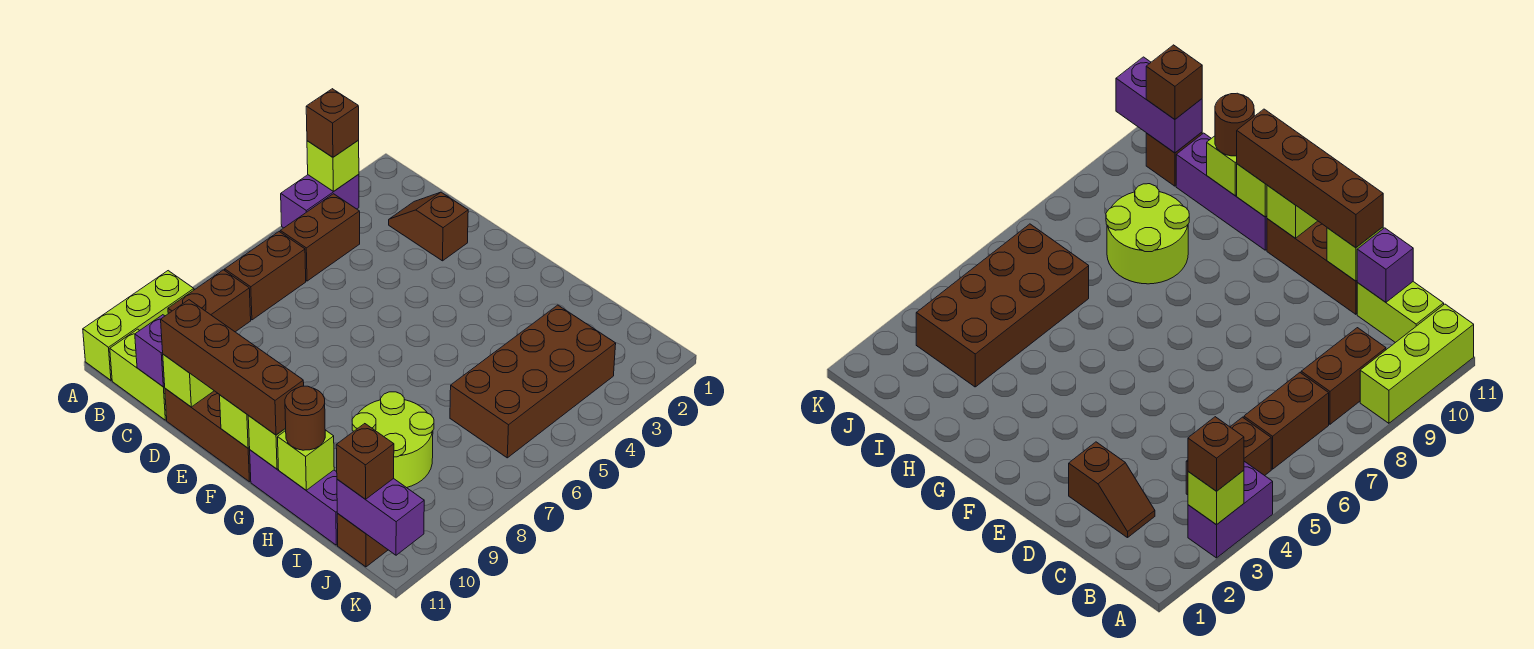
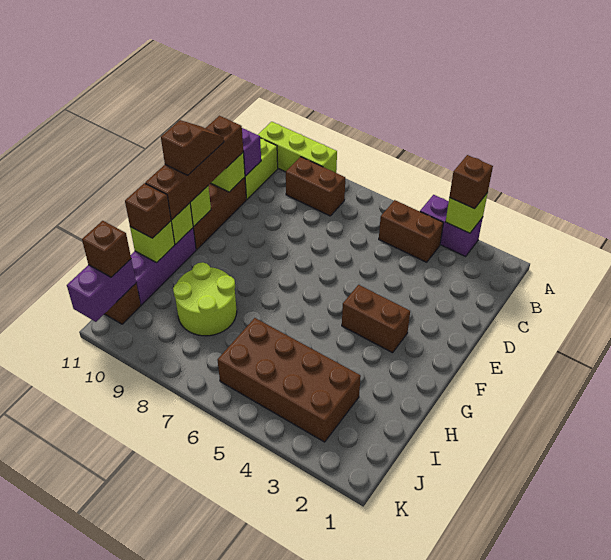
brown 1x2 brick [225,232,306,320] -> brown 1x2 brick moved to [342,285,410,353]
brown 1x2 slope [389,192,468,261] -> brown 1x2 slope moved to [161,120,224,175]
brown 1x1 round brick [285,386,325,450] -> brown 1x1 brick [125,183,171,238]

